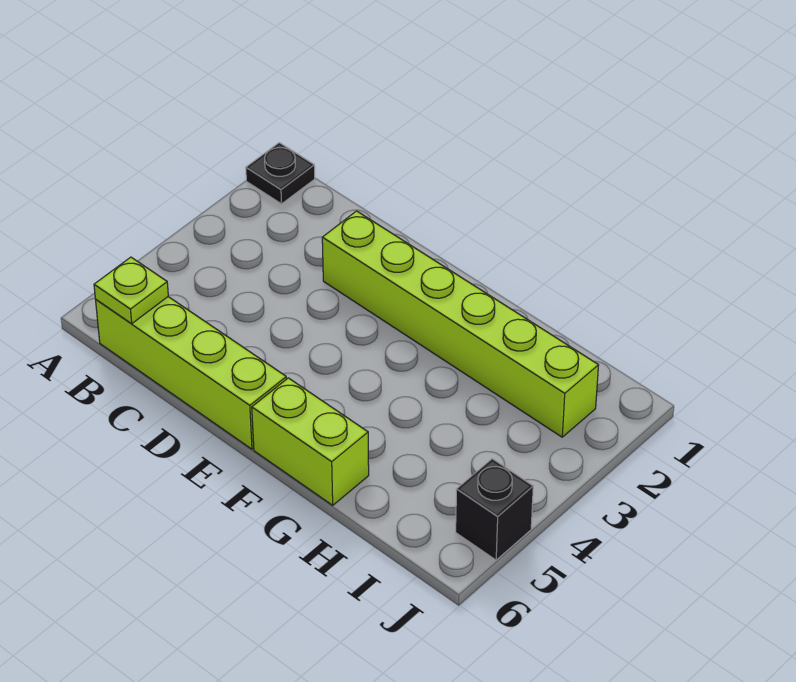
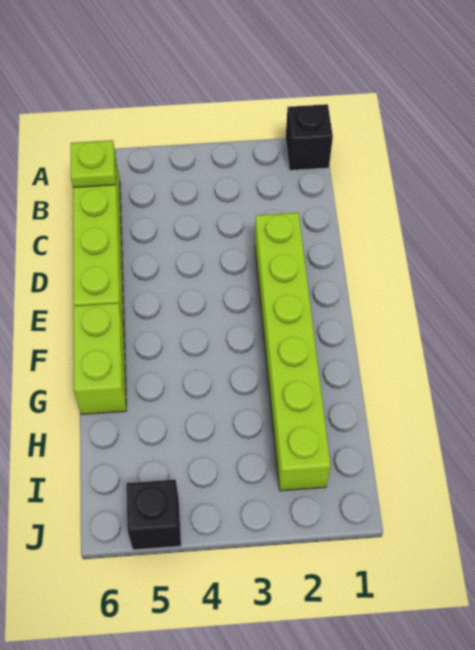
black 1x1 plate [246,143,315,204] -> black 1x1 brick [286,104,333,170]

